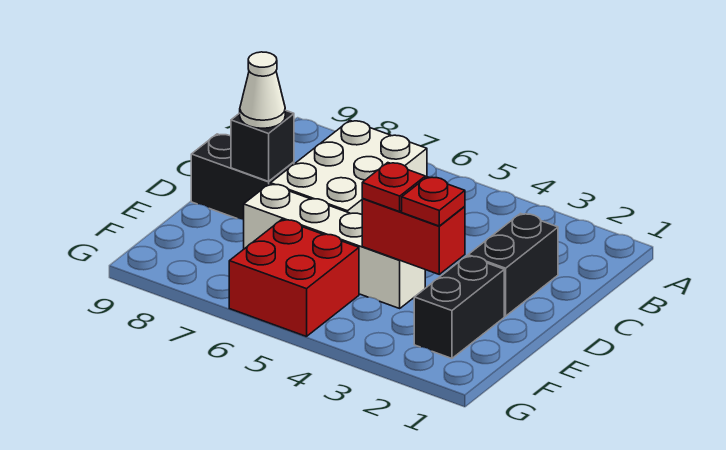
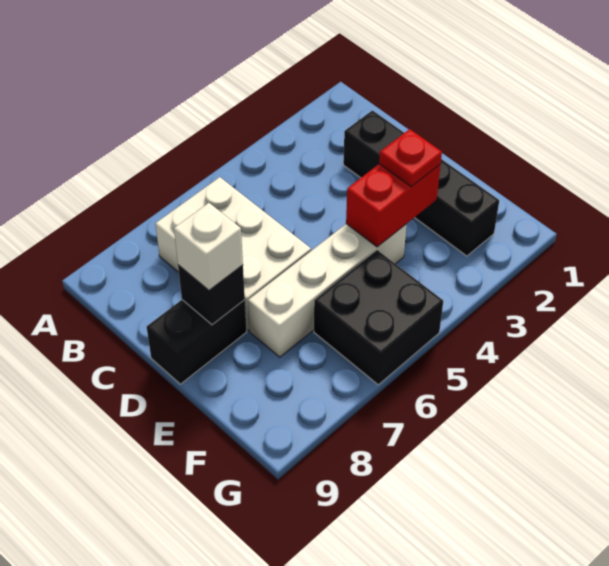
white 1x1 cone [240,52,285,128] -> white 1x1 brick [174,203,243,290]
red 1x1 plate [362,163,425,212] -> none
red 2x2 brick [229,220,359,337] -> black 2x2 brick [314,250,443,385]

